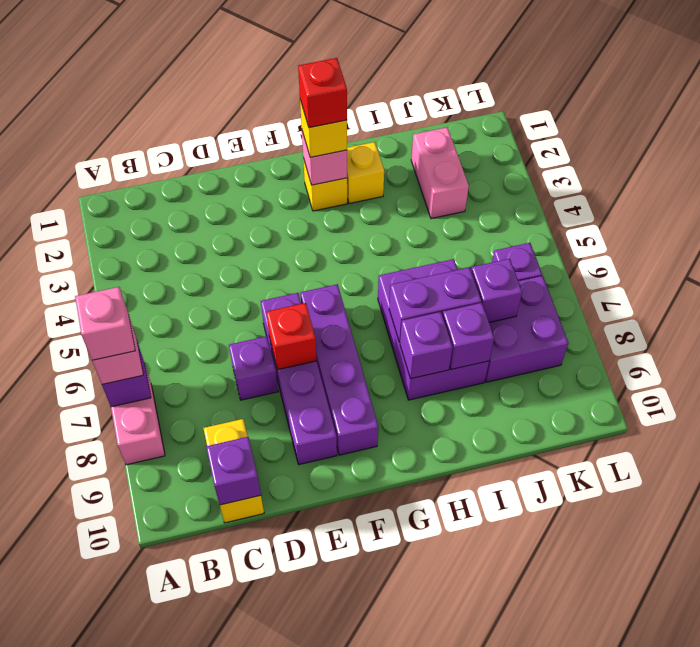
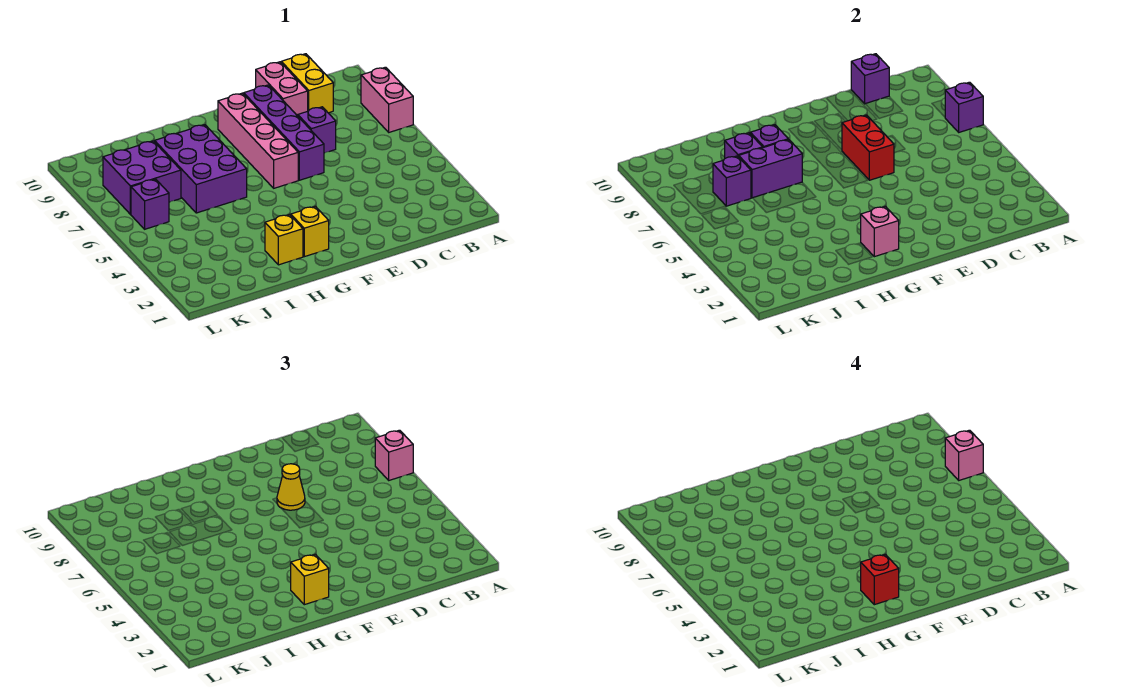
red 1x1 brick [266,303,317,369] -> red 1x2 brick [842,115,894,180]
none -> yellow 1x1 cone [277,464,305,510]
purple 1x4 brick [300,284,378,455] -> pink 1x4 brick [218,93,298,188]
pink 1x2 brick [411,127,469,219] -> pink 1x2 brick moved to [256,62,308,116]

